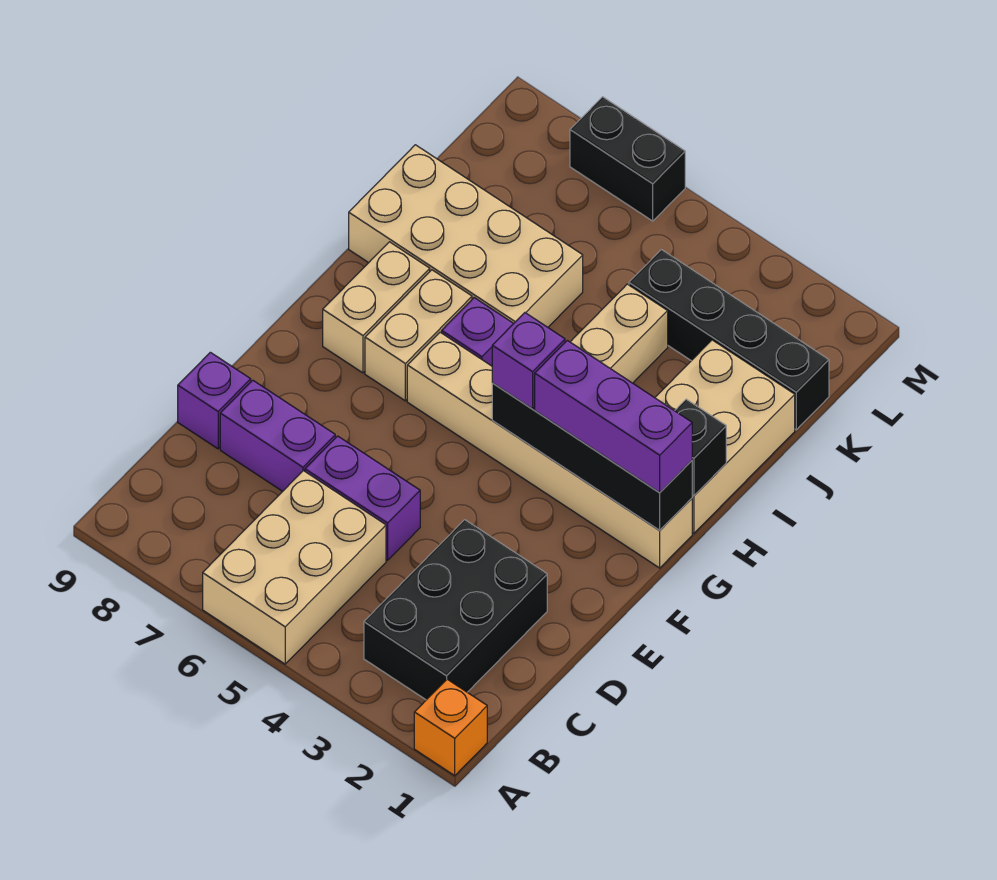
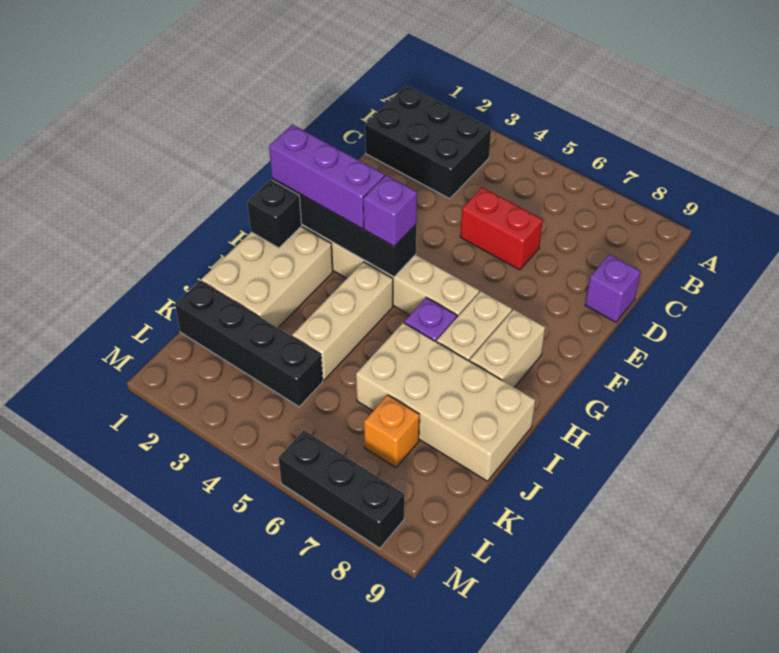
orange 1x1 brick [414,679,487,776] -> orange 1x1 brick moved to [364,395,420,468]
tan 2x3 brick [203,471,386,664] -> none
black 2x3 brick [364,520,547,700] -> black 2x3 brick turned to [365,86,491,199]
purple 1x2 brick [305,436,420,560] -> red 1x2 brick [460,187,543,270]
purple 1x2 brick [220,380,335,491] -> none
black 1x2 brick [570,97,685,221] -> black 1x3 brick [279,430,404,548]

